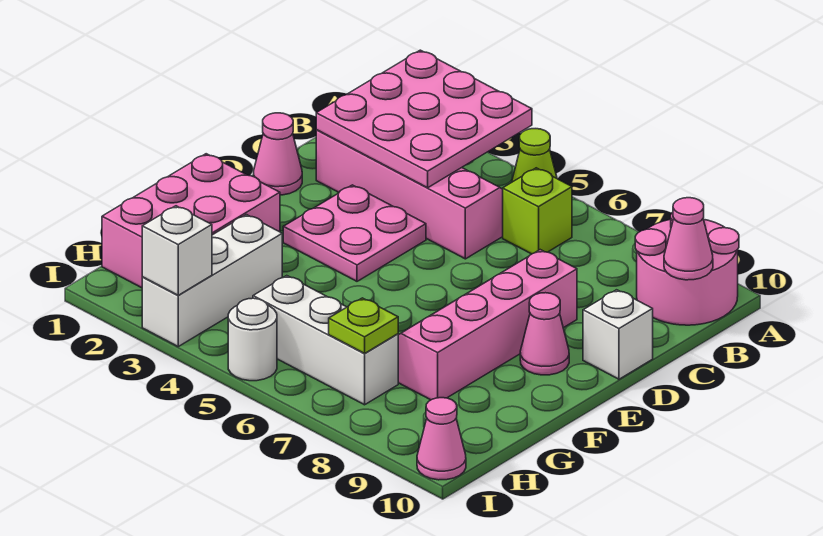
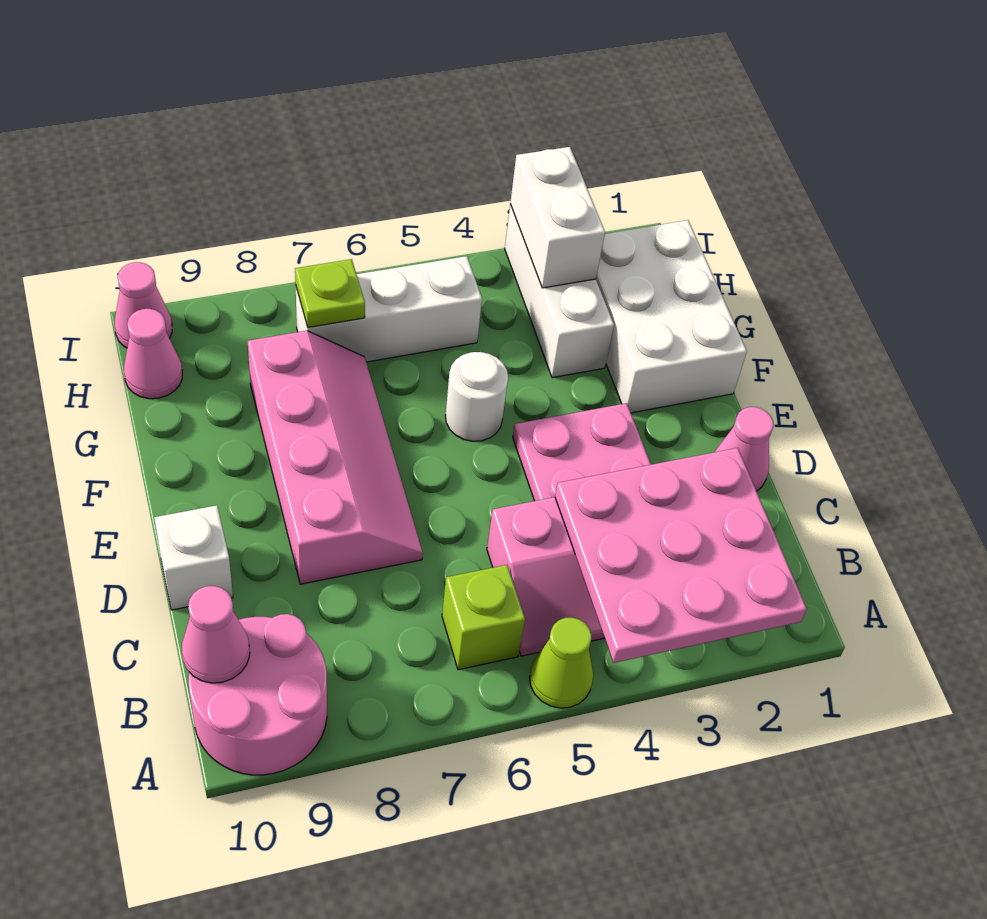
pink 1x1 cone [520,293,569,375] -> pink 1x1 cone moved to [124,309,182,399]
pink 2x3 brick [102,154,280,288] -> white 2x3 brick [596,220,747,413]
white 1x1 brick [142,206,212,295] -> white 1x2 brick [510,147,605,288]
white 1x1 round brick [228,298,277,381] -> white 1x1 round brick moved to [445,352,508,441]

